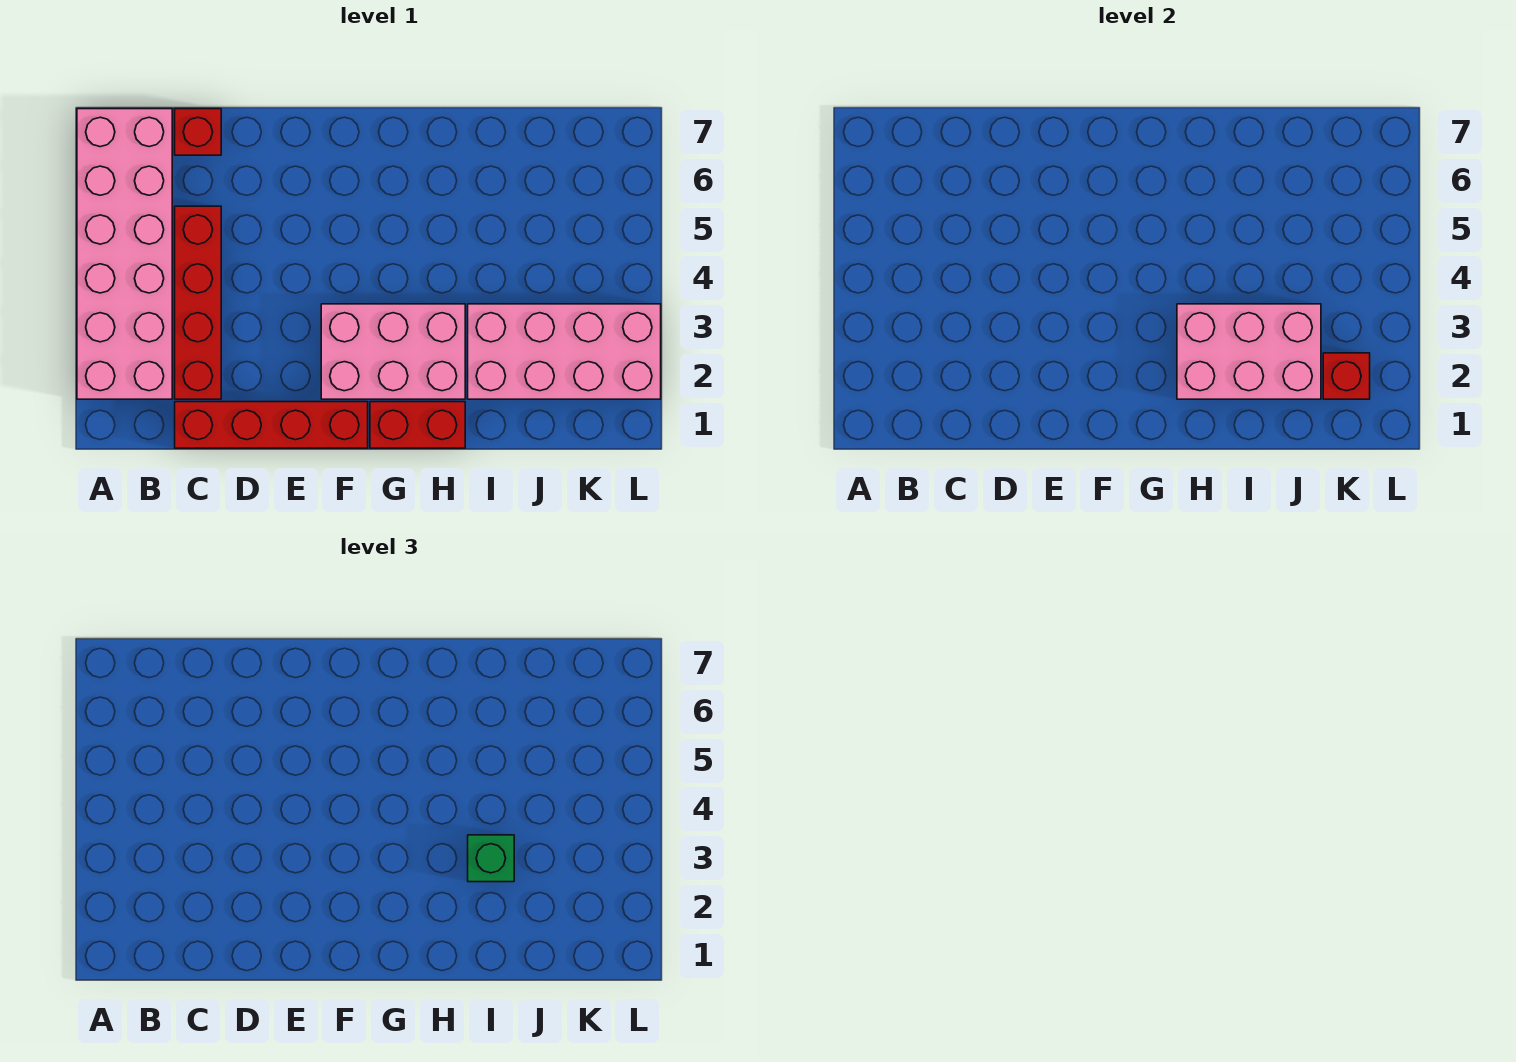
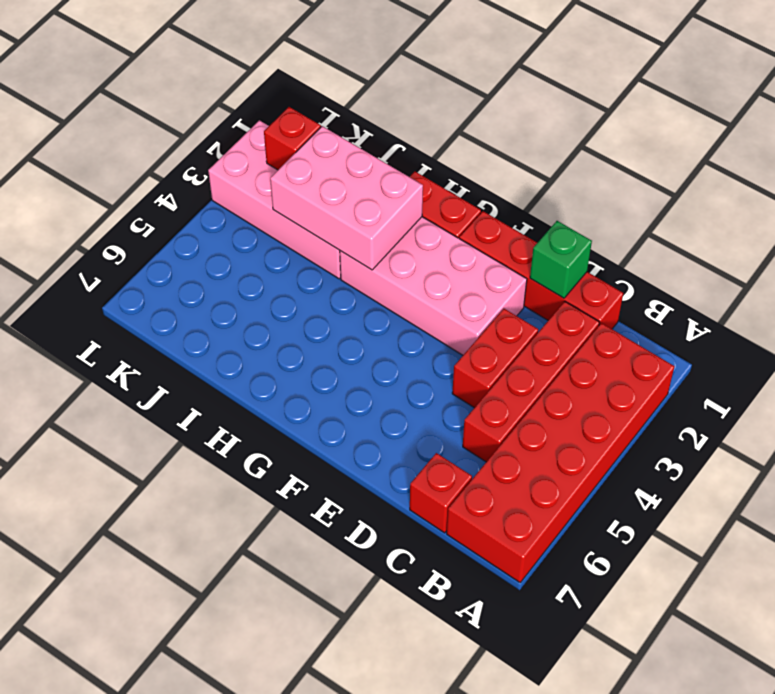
pink 2x6 brick [77,109,172,399] -> red 2x6 brick [447,323,674,583]
none -> red 1x2 brick [452,309,538,408]
pink 2x3 brick [321,304,465,399] -> pink 2x4 brick [340,217,527,355]
green 1x1 brick [468,835,514,882] -> green 1x1 brick moved to [530,221,592,298]

